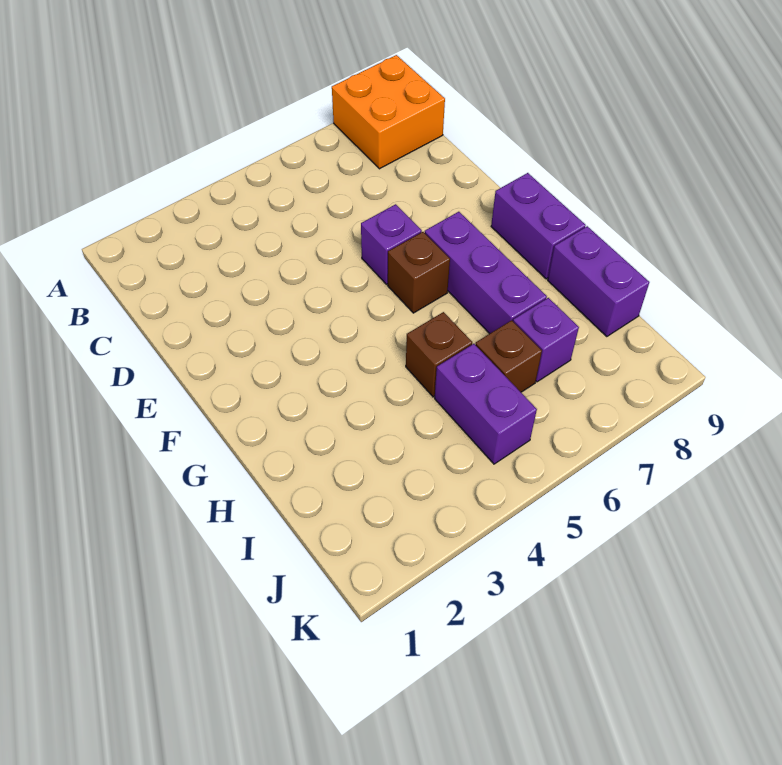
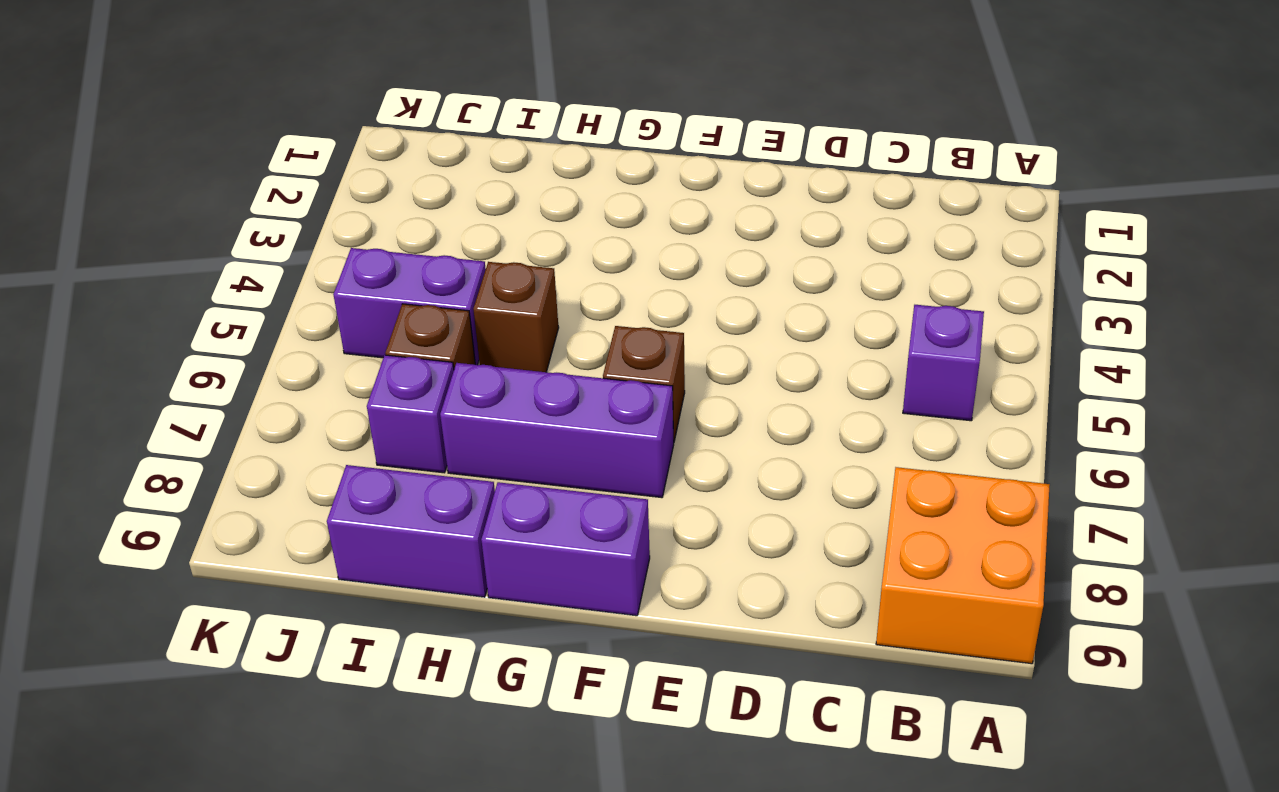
purple 1x1 brick [361,204,422,284] -> purple 1x1 brick moved to [903,305,984,421]

